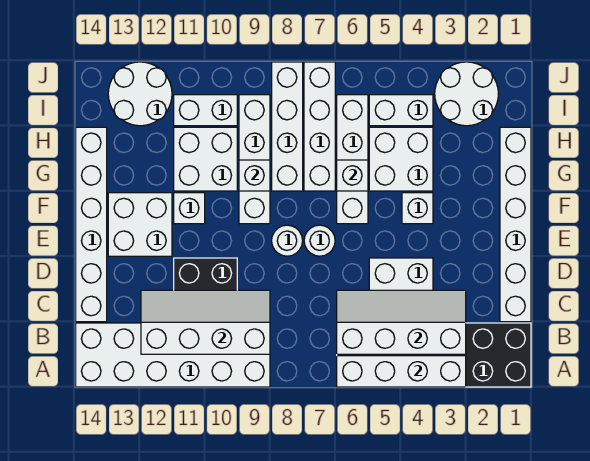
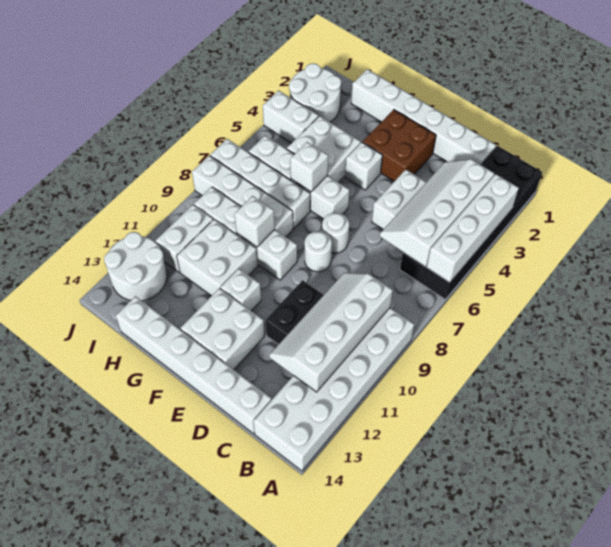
none -> brown 2x2 brick [363,110,436,181]
white 1x2 brick [369,95,433,126] -> white 1x2 brick turned to [263,91,318,143]

